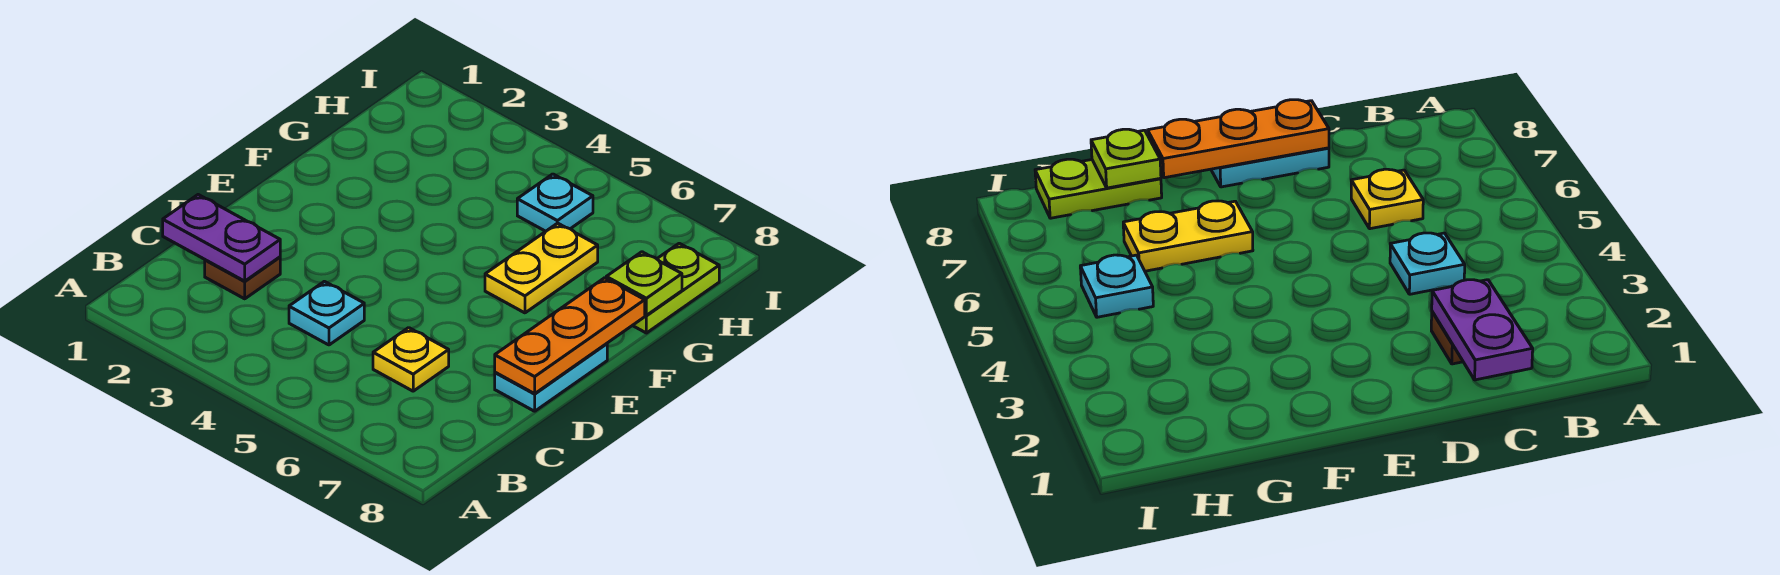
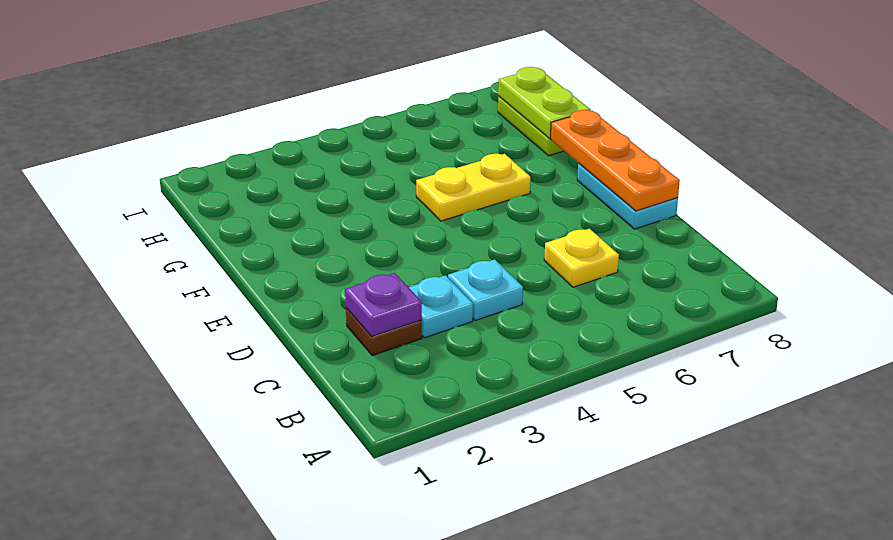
purple 1x2 plate [163,195,280,281] -> purple 1x1 plate [345,273,422,336]
yellow 1x2 plate [485,223,598,313] -> yellow 1x2 plate turned to [416,154,530,221]
lime 1x1 plate [606,252,682,315] -> lime 1x2 plate [498,67,591,138]
cyan 1x1 plate [517,174,593,231] -> cyan 1x1 plate moved to [409,275,473,338]

